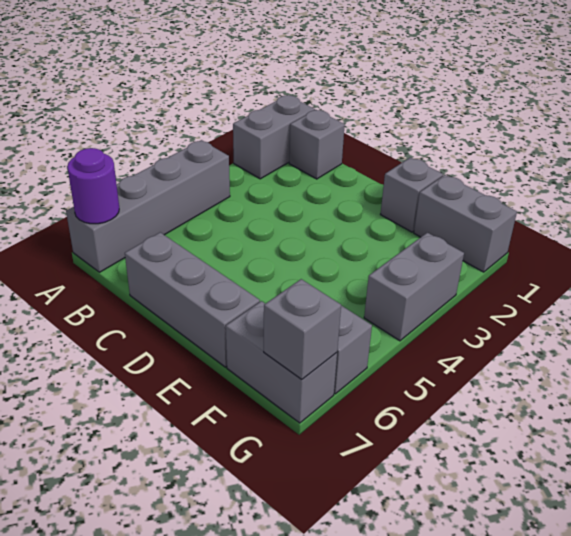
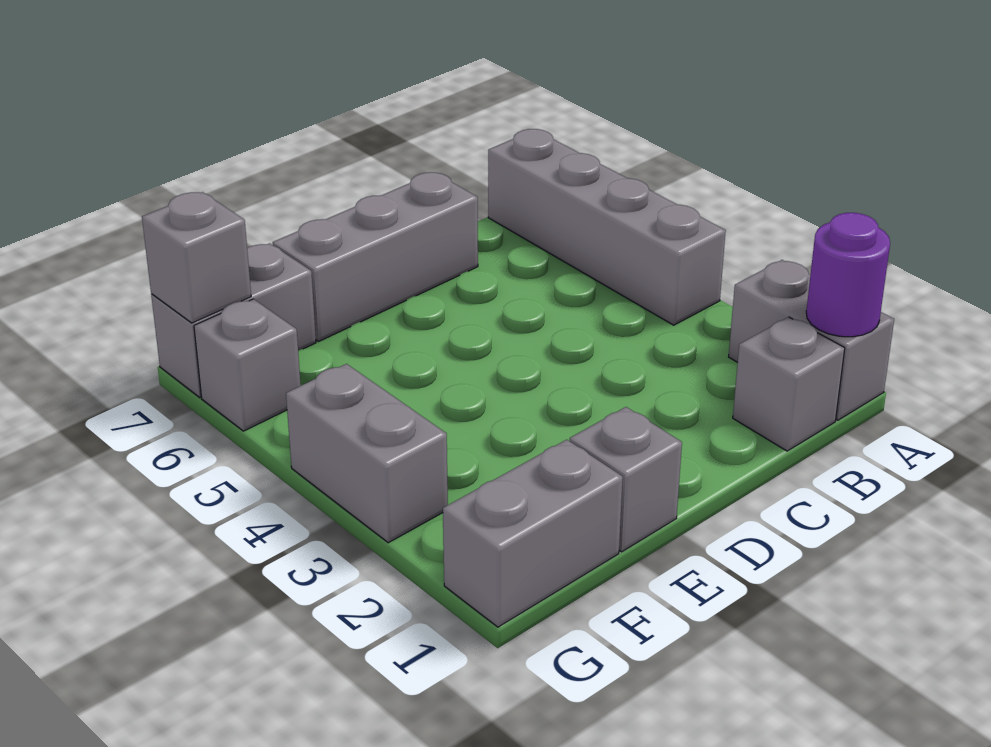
purple 1x1 round brick [67,148,119,224] -> purple 1x1 round brick moved to [806,213,890,337]

